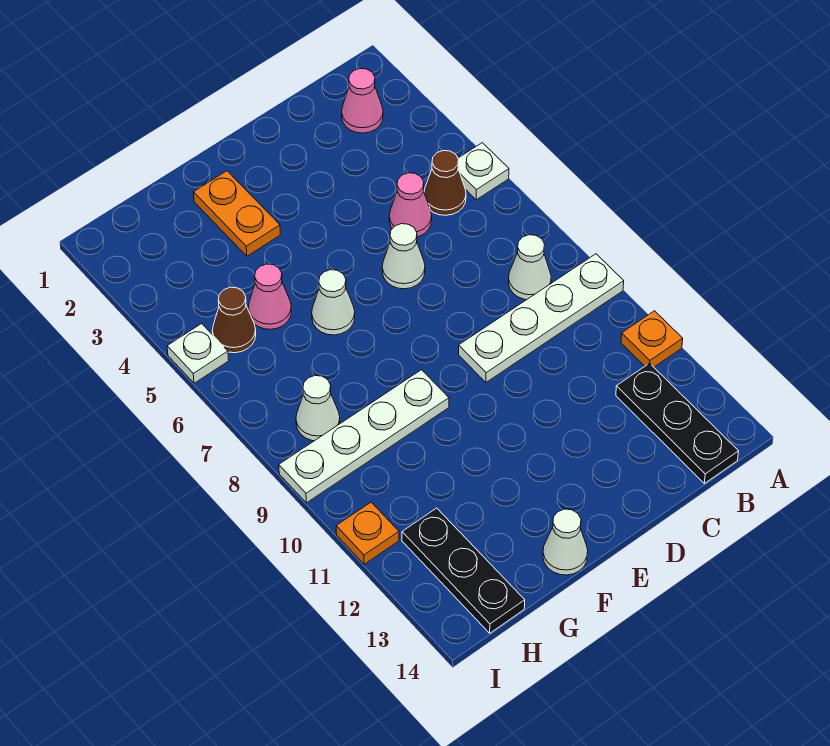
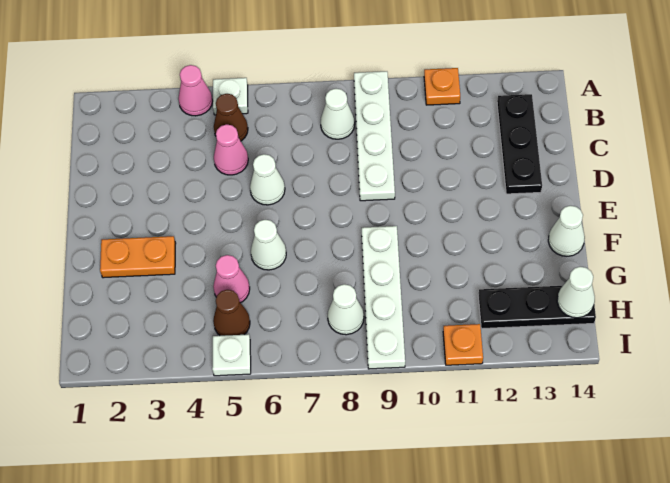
pink 1x1 cone [342,69,383,133] -> pink 1x1 cone moved to [178,65,213,116]
black 1x3 plate [616,363,739,483] -> black 1x3 plate turned to [497,94,542,194]
none -> white 1x1 cone [557,267,595,318]

